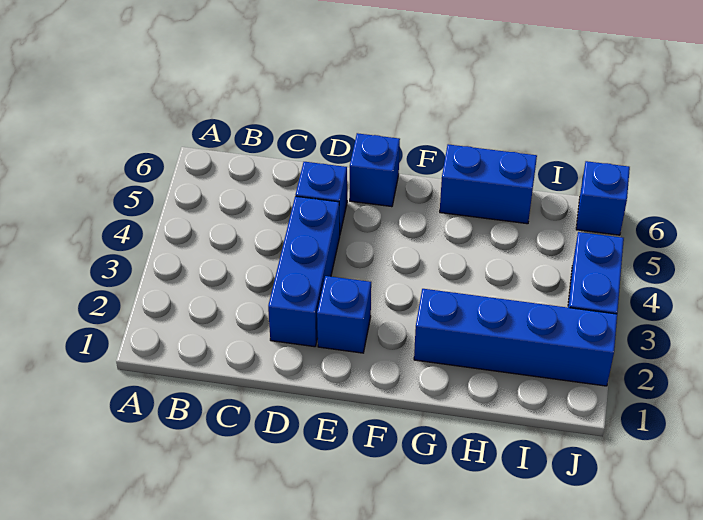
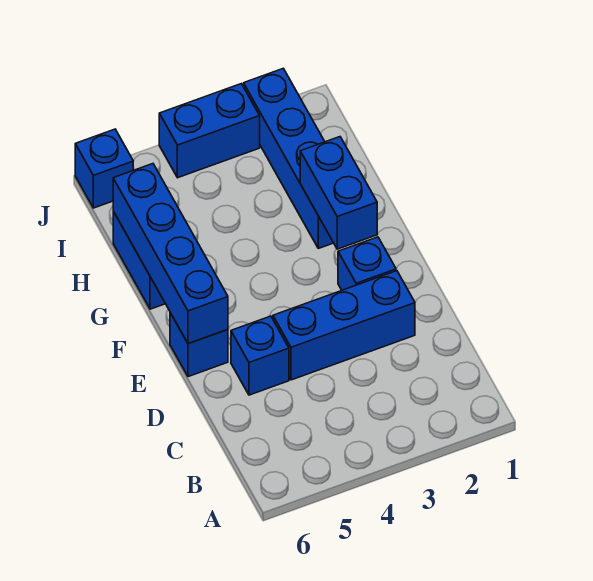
none -> blue 1x4 brick [113,164,228,344]
none -> blue 1x2 brick [300,137,377,249]

